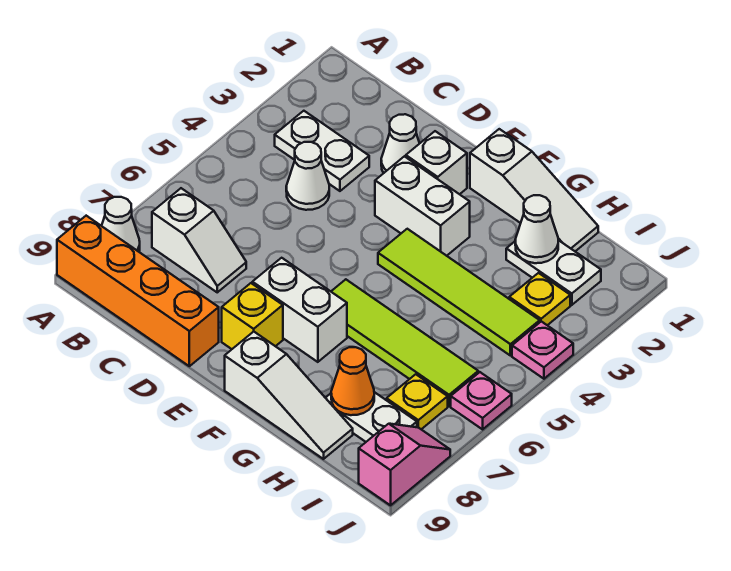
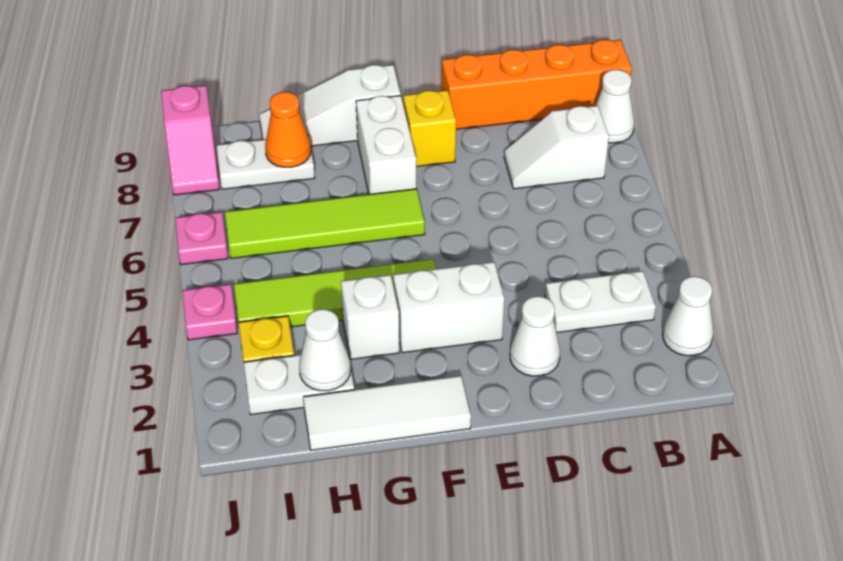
white 1x1 cone [286,142,329,210] -> white 1x1 cone moved to [662,276,713,356]
white 1x1 brick [406,131,467,194] -> white 1x1 brick moved to [341,275,399,359]
white 1x2 brick [252,258,347,362] -> white 1x2 brick turned to [356,96,416,194]
white 1x3 slope [470,129,598,251] -> white 1x3 tile [303,376,471,450]
yellow 1x1 plate [386,374,448,429] -> none

